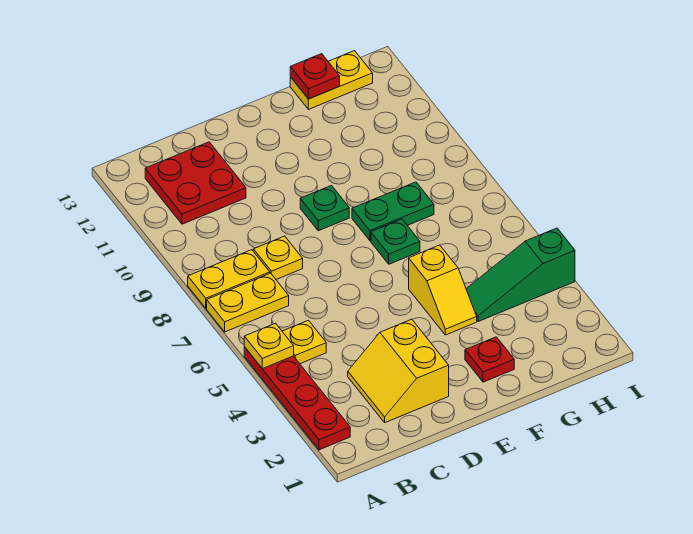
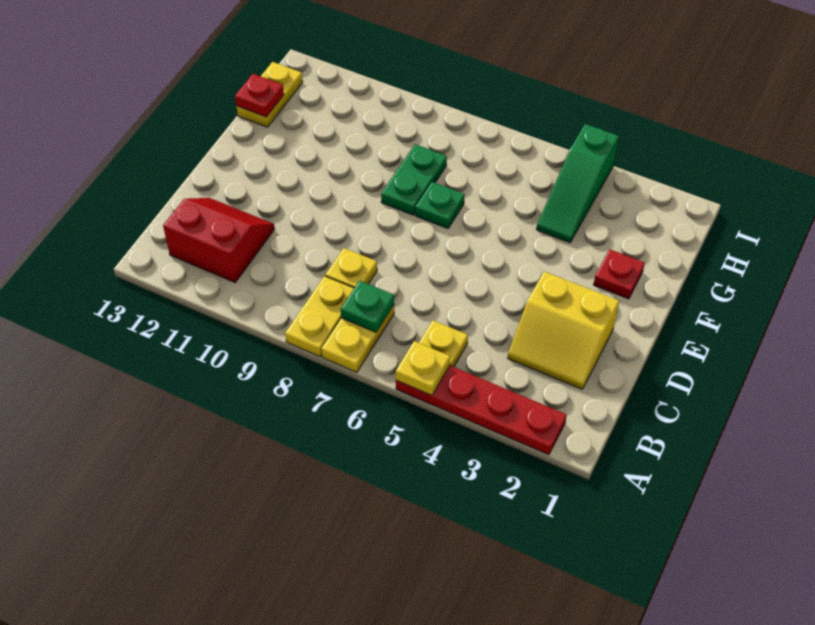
red 2x2 plate [145,142,246,224] -> red 2x2 slope [163,198,275,282]
green 1x1 plate [300,186,349,231] -> green 1x1 plate moved to [341,281,394,332]
yellow 1x2 slope [409,245,477,335] -> none

